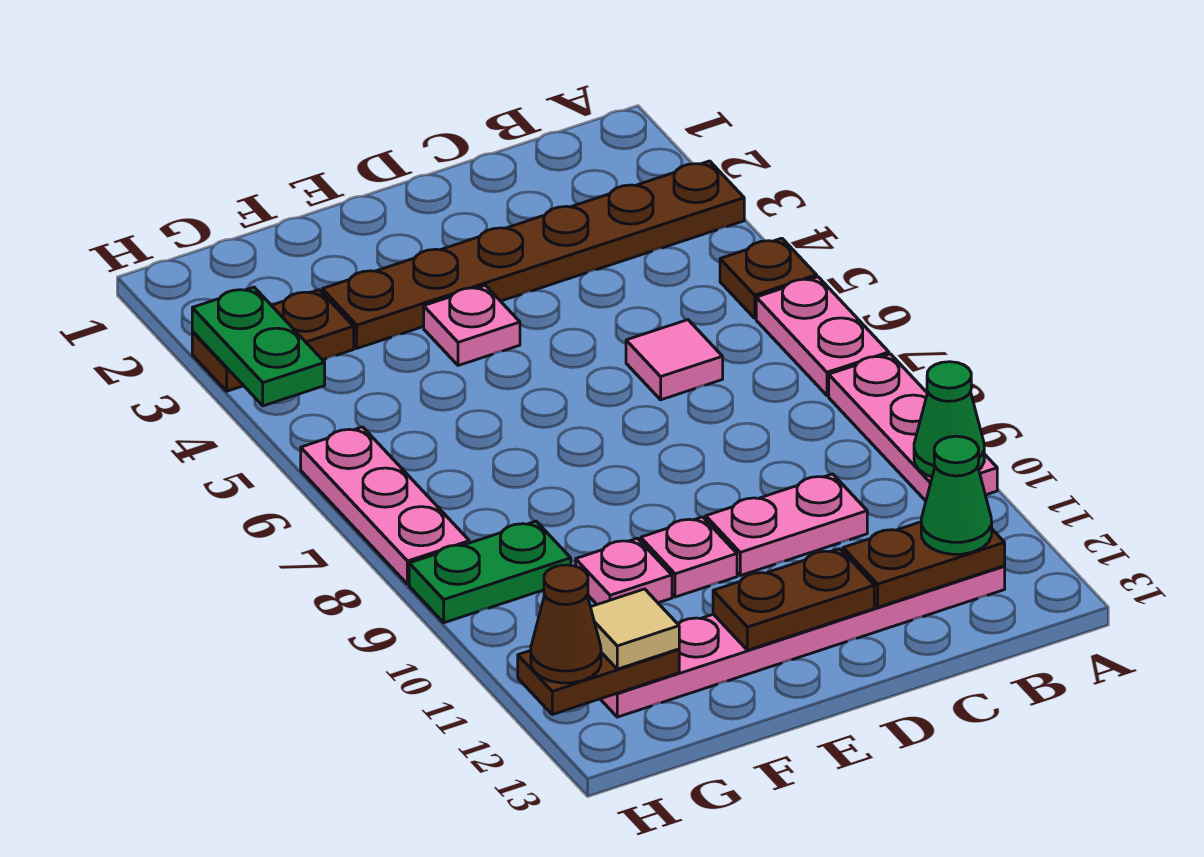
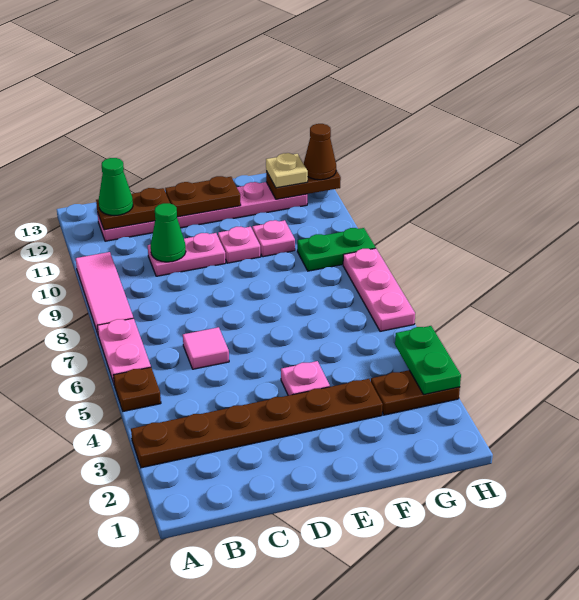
pink 1x3 plate [829,354,997,501] -> pink 1x3 tile [76,252,133,334]
green 1x1 cone [914,362,984,477] -> green 1x1 cone moved to [150,203,186,262]
tan 1x1 tile [591,589,679,669] -> tan 1x1 plate [266,153,308,188]

